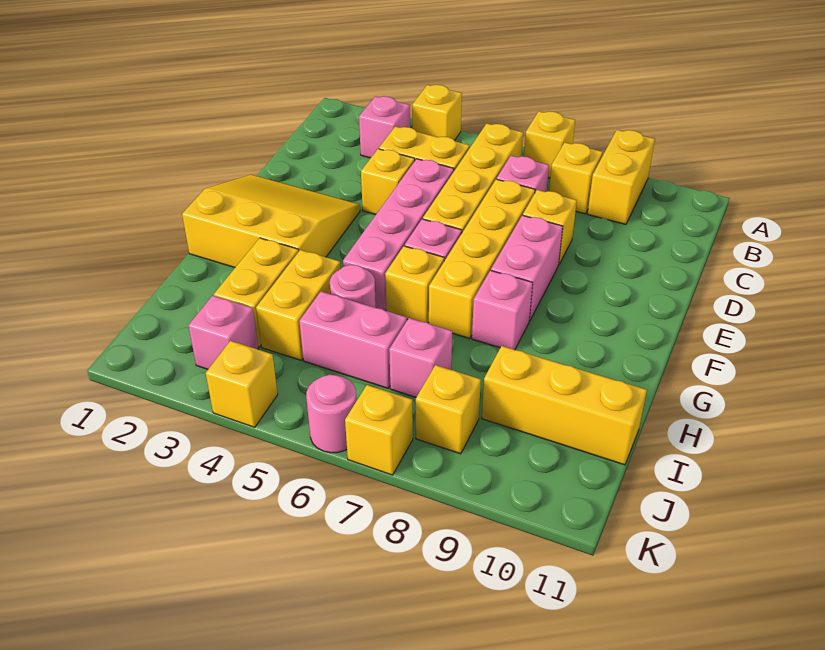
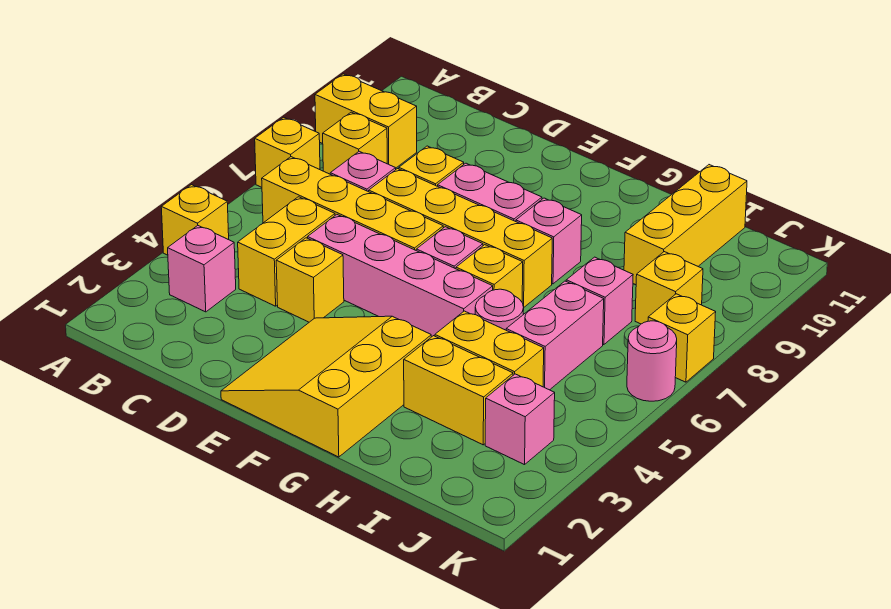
yellow 1x1 brick [206,341,278,427] -> none

